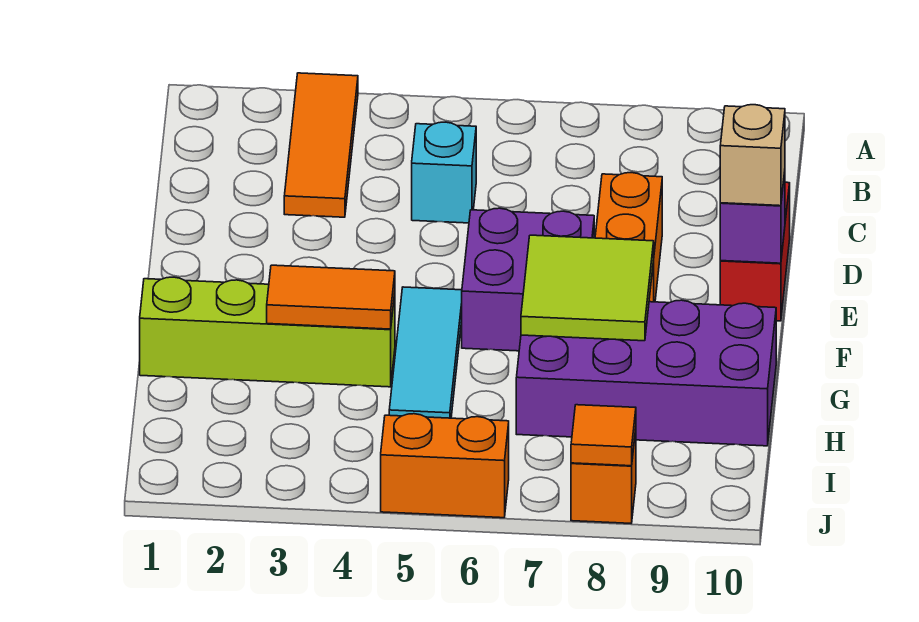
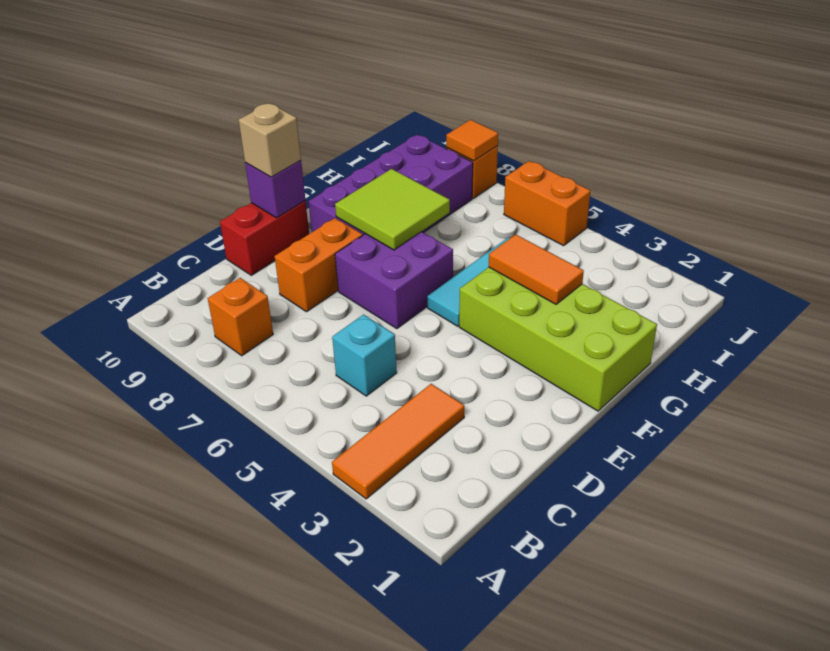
none -> orange 1x1 brick [208,278,273,356]
lime 1x4 brick [140,277,395,387] -> lime 2x4 brick [459,267,657,411]
purple 2x4 brick [516,300,776,446] -> purple 2x4 brick turned to [308,135,473,235]

